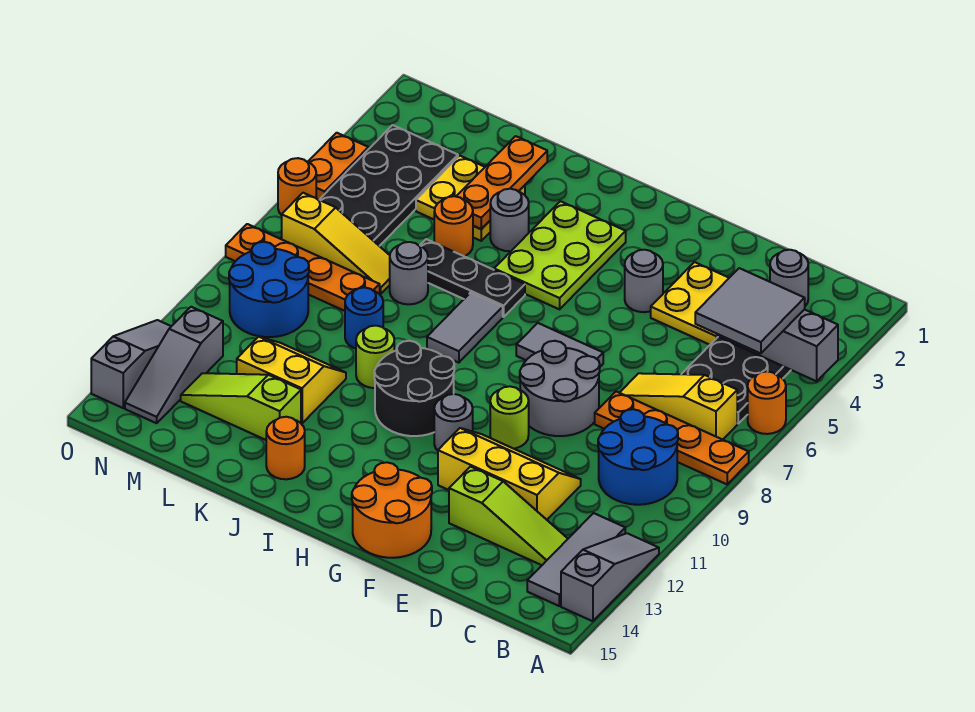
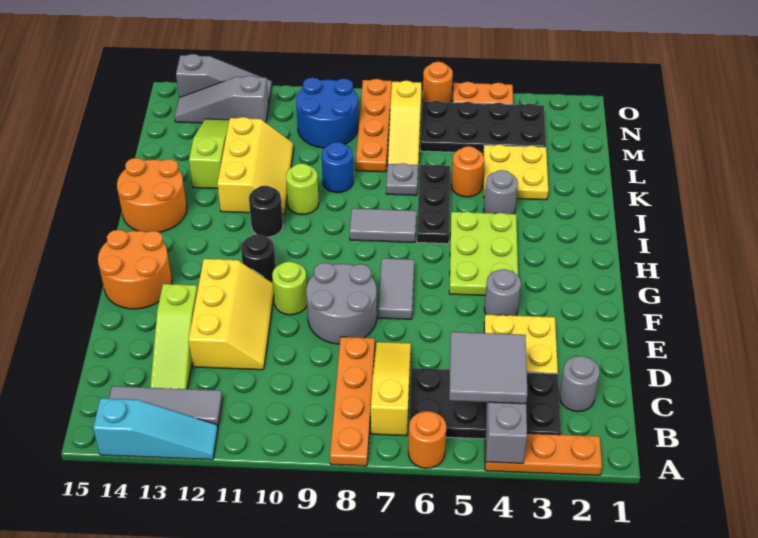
grey 1x3 slope [561,533,659,621] -> cyan 1x3 slope [93,398,218,460]
blue 2x2 round brick [598,409,678,505] -> none
grey 1x1 round brick [434,394,473,451] -> black 1x1 round brick [241,234,276,282]
lime 2x3 plate [494,201,626,309] -> lime 2x3 plate turned to [449,212,518,295]
black 2x2 round brick [374,341,454,436] -> black 1x1 round brick [249,186,283,237]
orange 1x1 round brick [266,417,305,479] -> orange 2x2 round brick [117,158,187,232]
orange 1x3 plate [456,136,547,229] -> orange 1x3 plate moved to [485,433,602,475]
grey 1x1 round brick [390,242,428,304] -> grey 1x1 plate [386,163,418,195]
yellow 2x2 slope [237,337,346,423] -> yellow 2x3 slope [217,117,294,214]

